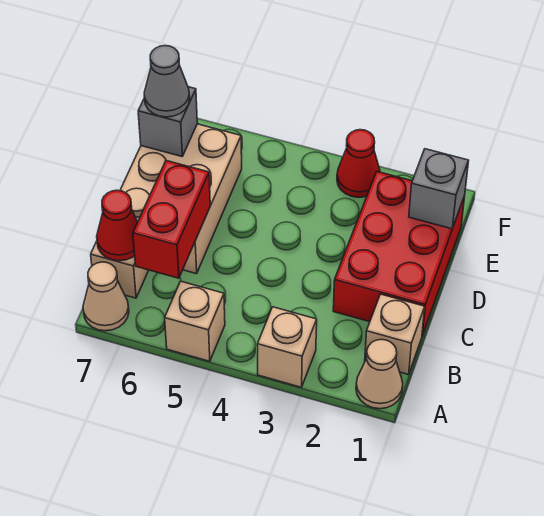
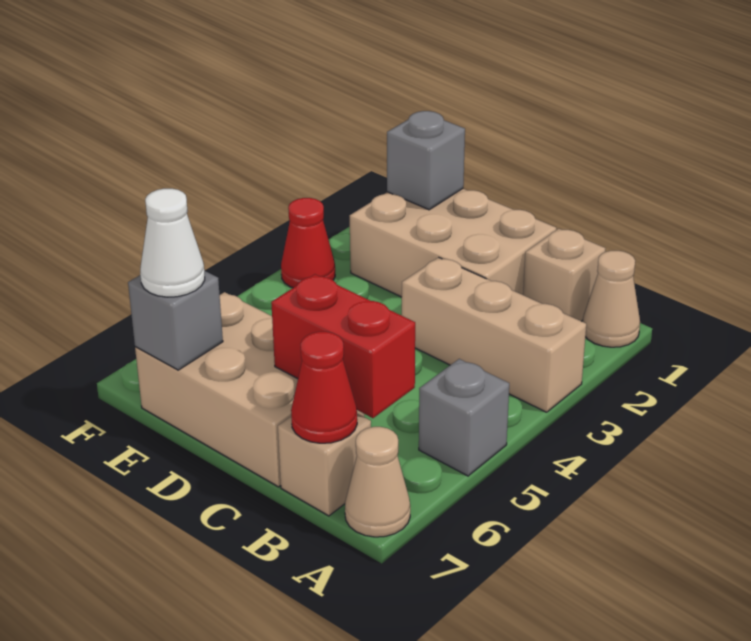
tan 1x1 brick [257,307,317,387] -> tan 1x3 brick [402,257,586,412]
tan 1x1 brick [165,281,225,361] -> grey 1x1 brick [419,359,509,476]
red 2x3 brick [333,172,465,336] -> tan 2x3 brick [350,189,556,297]
grey 1x1 cone [144,46,190,117] -> white 1x1 cone [140,189,205,297]

